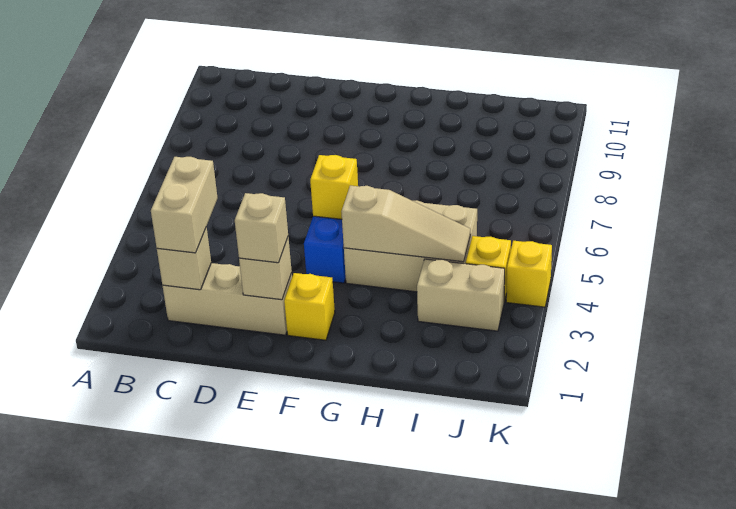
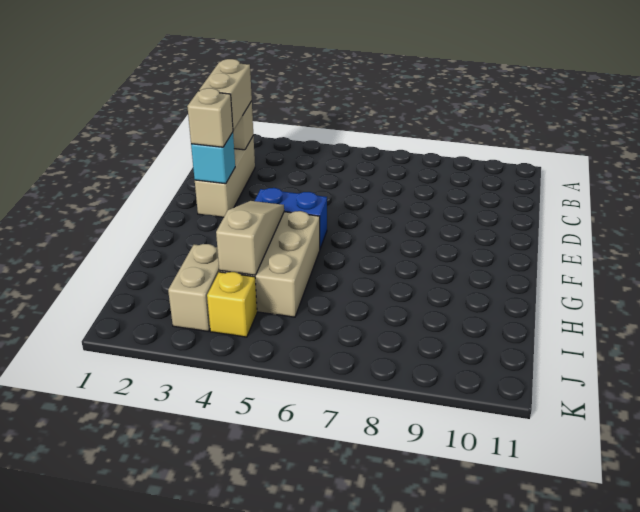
tan 1x2 brick [151,157,218,253] -> tan 1x2 brick turned to [199,59,252,130]
tan 1x1 brick [239,237,292,300] -> cyan 1x1 brick [191,132,235,184]
yellow 1x1 brick [284,273,335,340] -> none
yellow 1x1 brick [310,155,358,219] -> none
tan 1x3 slope [341,186,470,262] -> tan 1x3 slope turned to [216,201,284,275]
yellow 1x1 brick [506,241,552,307] -> none

